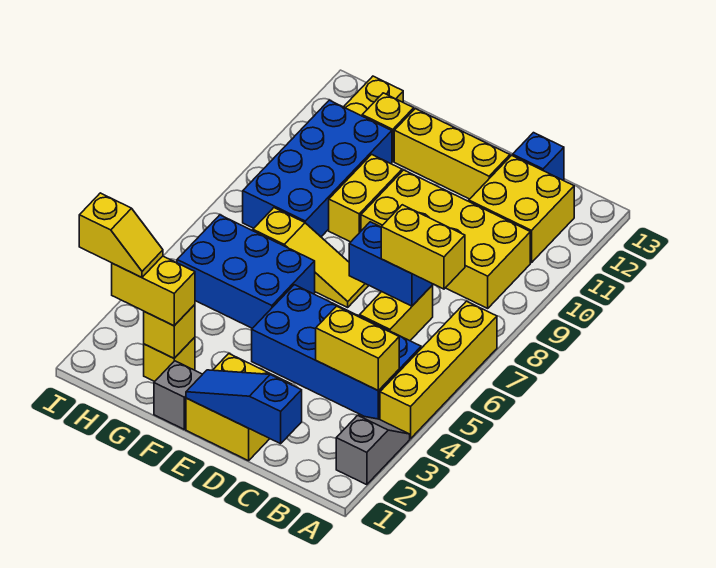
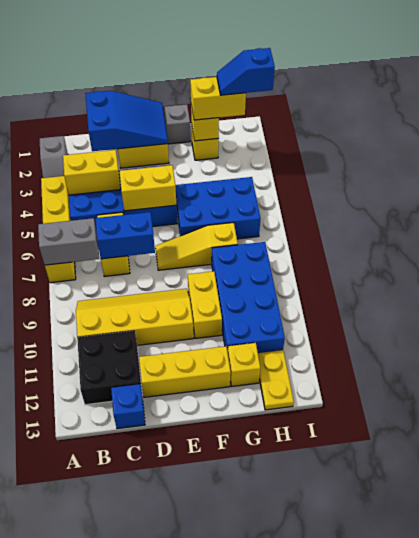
none -> grey 1x2 brick [38,218,99,265]
yellow 1x2 brick [381,205,465,289] -> yellow 1x2 brick moved to [119,165,176,211]
yellow 2x4 brick [361,170,530,308] -> yellow 2x4 slope [76,289,194,345]
yellow 2x2 brick [469,155,574,263] -> black 2x2 brick [77,331,142,405]
blue 1x3 slope [186,370,302,444] -> blue 2x3 slope [85,91,168,151]
yellow 1x2 slope [79,193,163,277] -> blue 1x2 slope [217,48,275,95]

